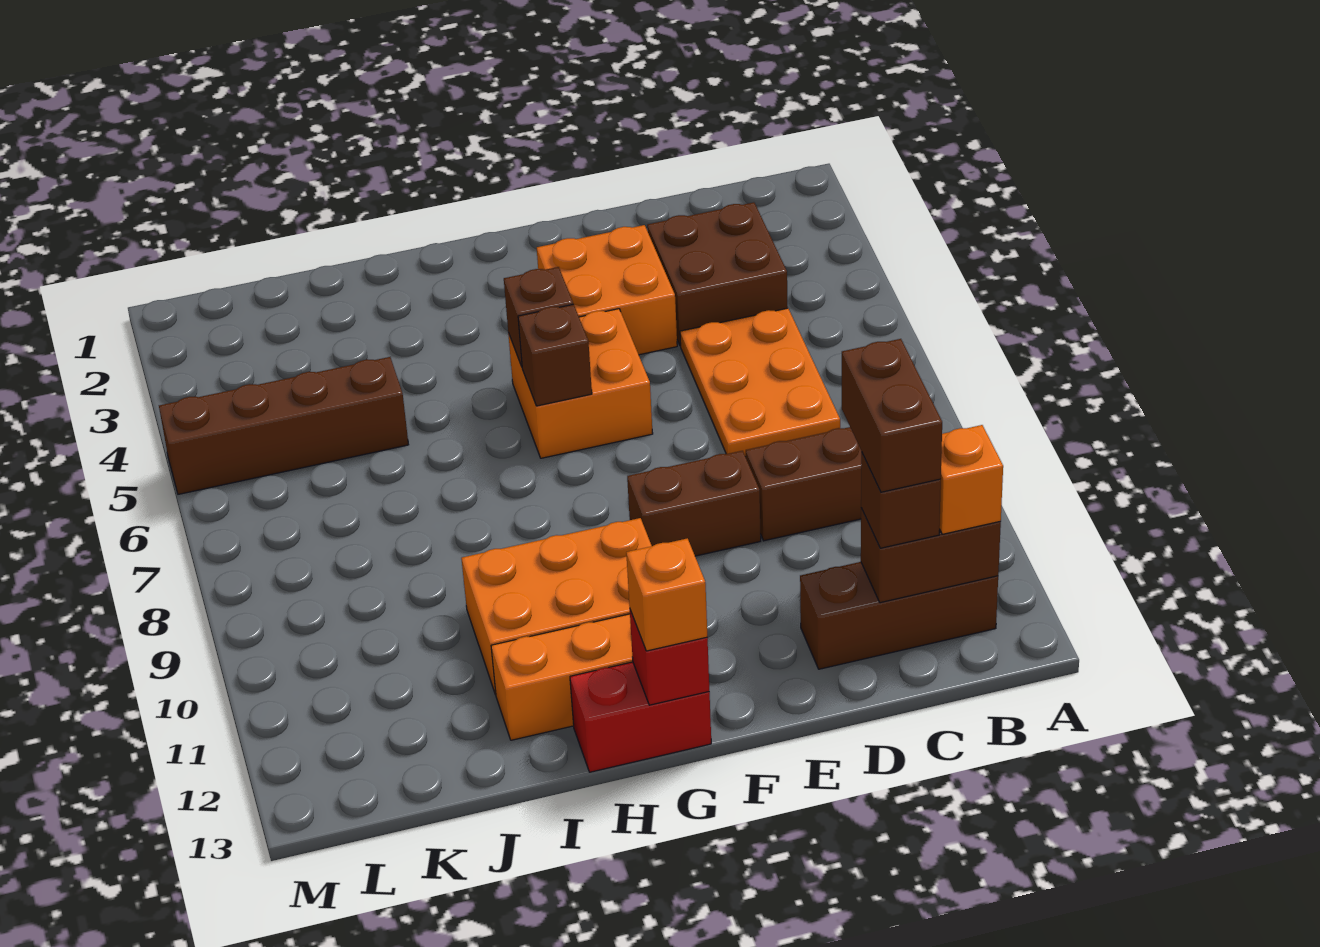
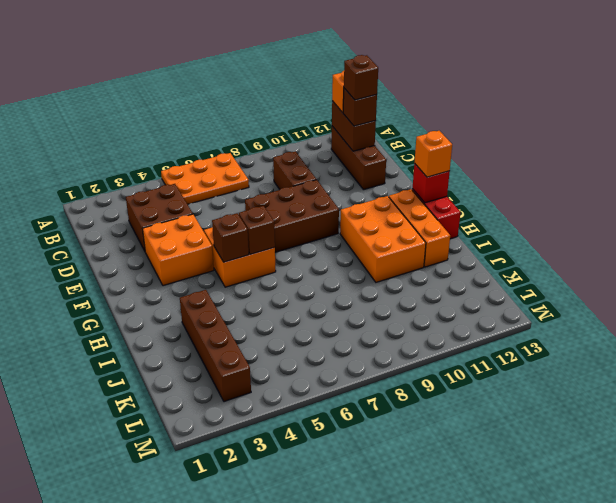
orange 2x3 plate [680,308,840,457] -> orange 2x3 plate moved to [161,153,249,204]
brown 1x2 brick [842,339,942,492] -> brown 1x1 brick [344,55,378,100]
brown 1x2 brick [627,451,761,556] -> brown 2x3 brick [245,180,339,252]
brown 1x4 brick [159,357,409,494] -> brown 1x4 brick moved to [180,290,251,402]

